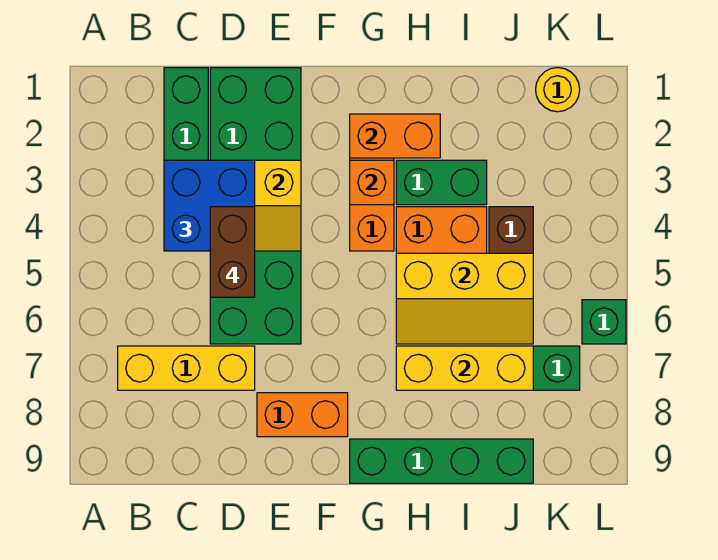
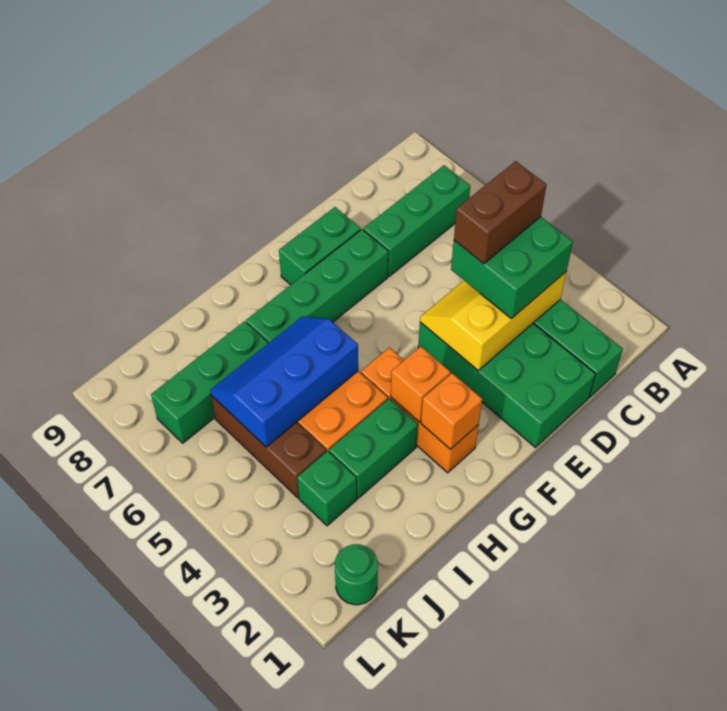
yellow 1x3 brick [118,346,255,390] -> green 1x3 brick [363,165,470,277]
blue 2x2 brick [164,160,255,251] -> green 2x2 brick [451,217,573,319]
green 2x6 brick [210,68,301,344] -> green 2x4 brick [418,322,596,447]
brown 1x2 brick [210,207,255,297] -> brown 1x2 brick turned to [454,161,547,264]
orange 1x2 brick [257,393,348,437] -> green 1x2 brick [279,207,361,285]
orange 1x2 brick [350,114,440,158] -> orange 1x1 brick [421,373,482,449]
green 1x4 brick [350,439,533,483] -> green 1x4 brick moved to [246,230,388,343]
yellow 2x3 slope [396,253,533,344] -> blue 2x3 slope [210,317,358,447]
yellow 1x3 brick [396,346,533,390] -> none
yellow 1x1 round brick [536,68,580,112] -> green 1x1 round brick [335,544,378,605]
green 1x1 brick [582,300,626,344] -> green 1x1 brick moved to [297,451,357,526]

